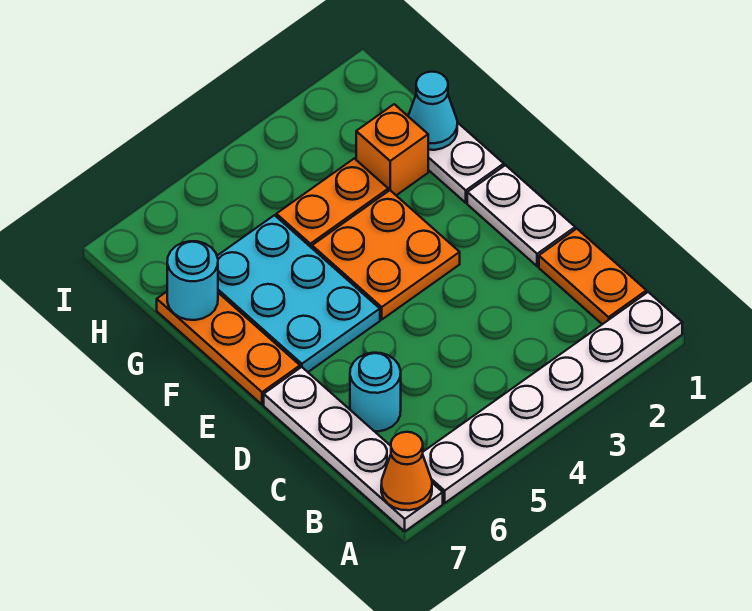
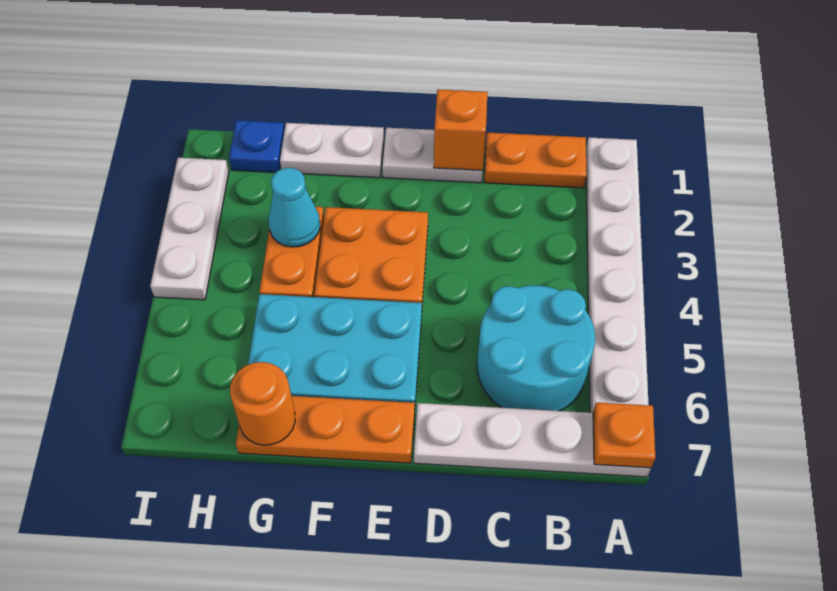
orange 1x1 cone [381,432,432,510] -> orange 1x1 plate [593,403,655,468]
cyan 1x1 round brick [350,353,401,432] -> cyan 2x2 round brick [477,285,595,411]
cyan 1x1 cone [408,72,457,150] -> cyan 1x1 cone moved to [269,168,320,247]
orange 1x1 brick [356,104,428,195] -> orange 1x1 brick moved to [434,89,488,170]
cyan 1x1 round brick [167,241,218,320] -> orange 1x1 round brick [230,362,295,445]
none -> blue 1x1 plate [229,120,285,172]
none -> white 1x3 plate [150,158,229,300]

